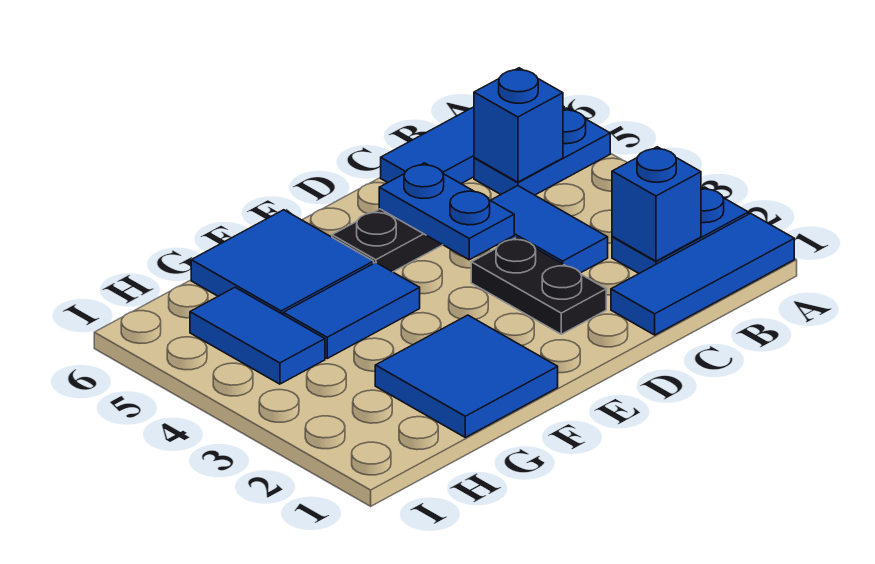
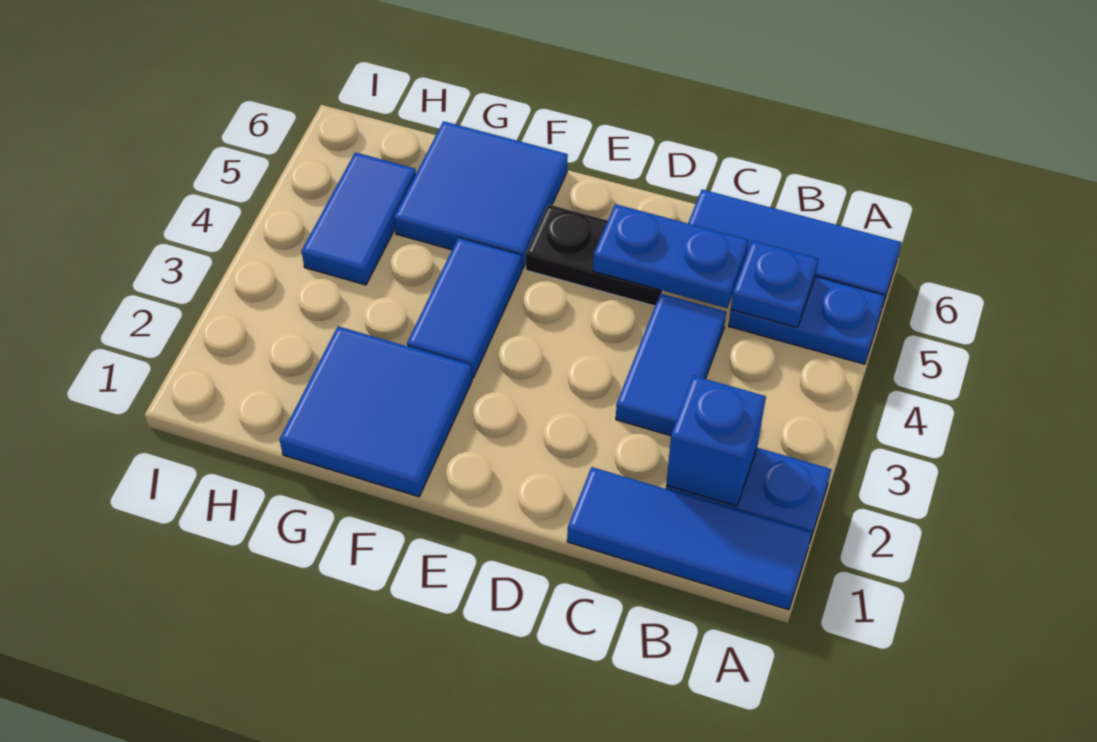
blue 1x1 brick [474,68,563,182] -> blue 1x1 plate [731,241,818,328]
black 1x2 plate [471,238,606,334] -> none
blue 1x2 plate [379,163,514,260] -> blue 1x2 plate turned to [593,204,749,308]
blue 1x2 tile [283,263,420,358] -> blue 1x2 tile turned to [407,238,522,378]

